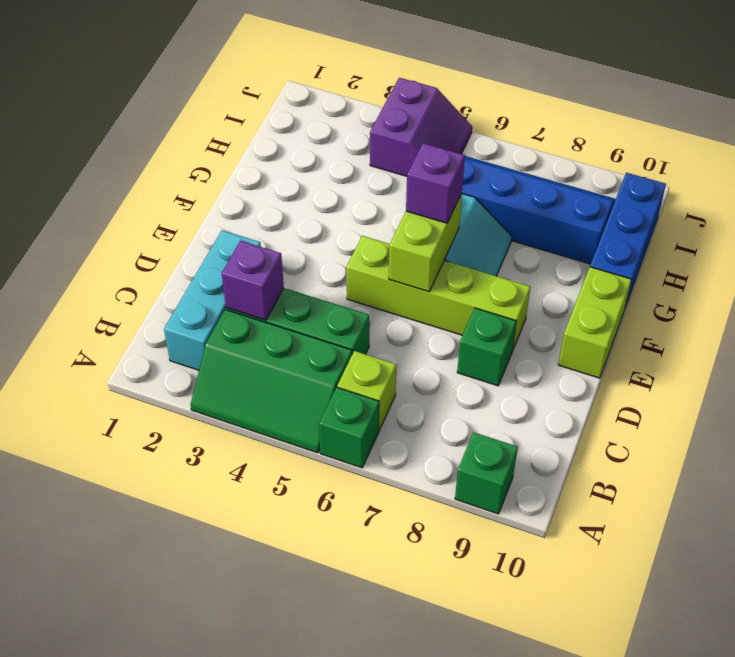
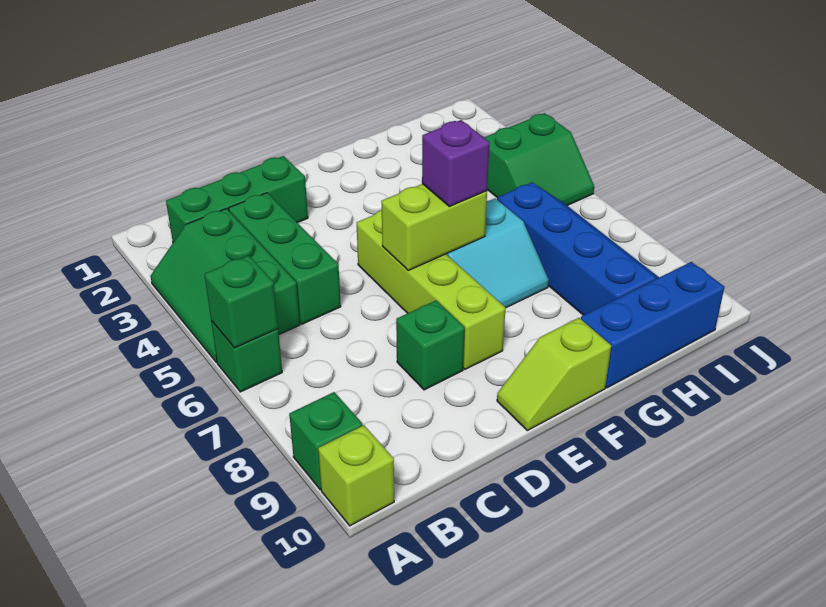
none -> green 1x1 brick [204,255,278,348]
cyan 1x3 brick [164,230,261,370] -> green 1x3 brick [166,156,308,242]
lime 1x1 brick [337,351,396,430] -> lime 1x1 brick moved to [318,425,394,526]
purple 1x1 brick [222,241,284,320] -> none
lime 1x2 brick [558,267,632,378] -> lime 1x2 slope [497,318,611,431]
purple 2x2 slope [370,78,472,176] -> green 2x2 slope [484,113,594,206]

